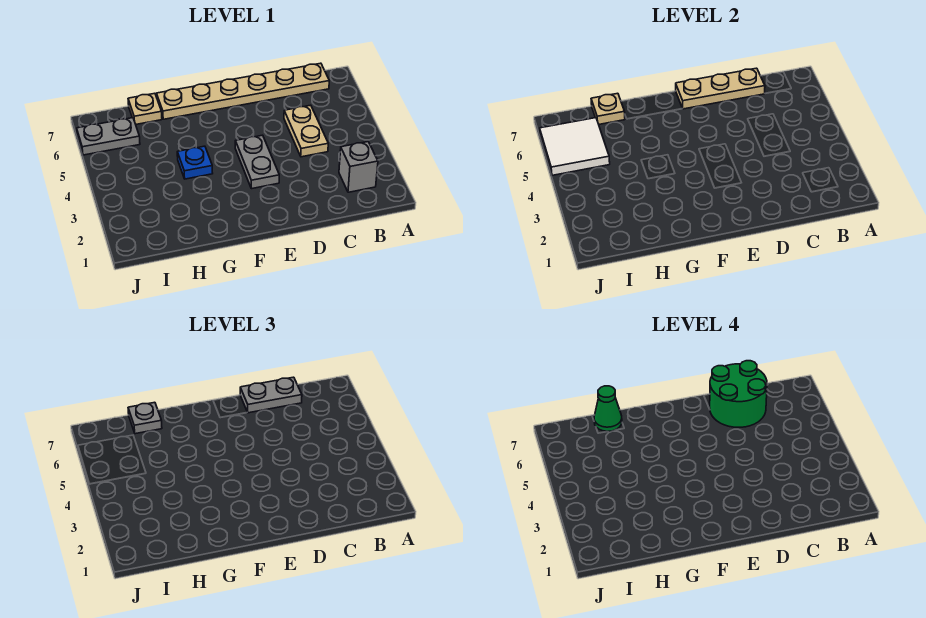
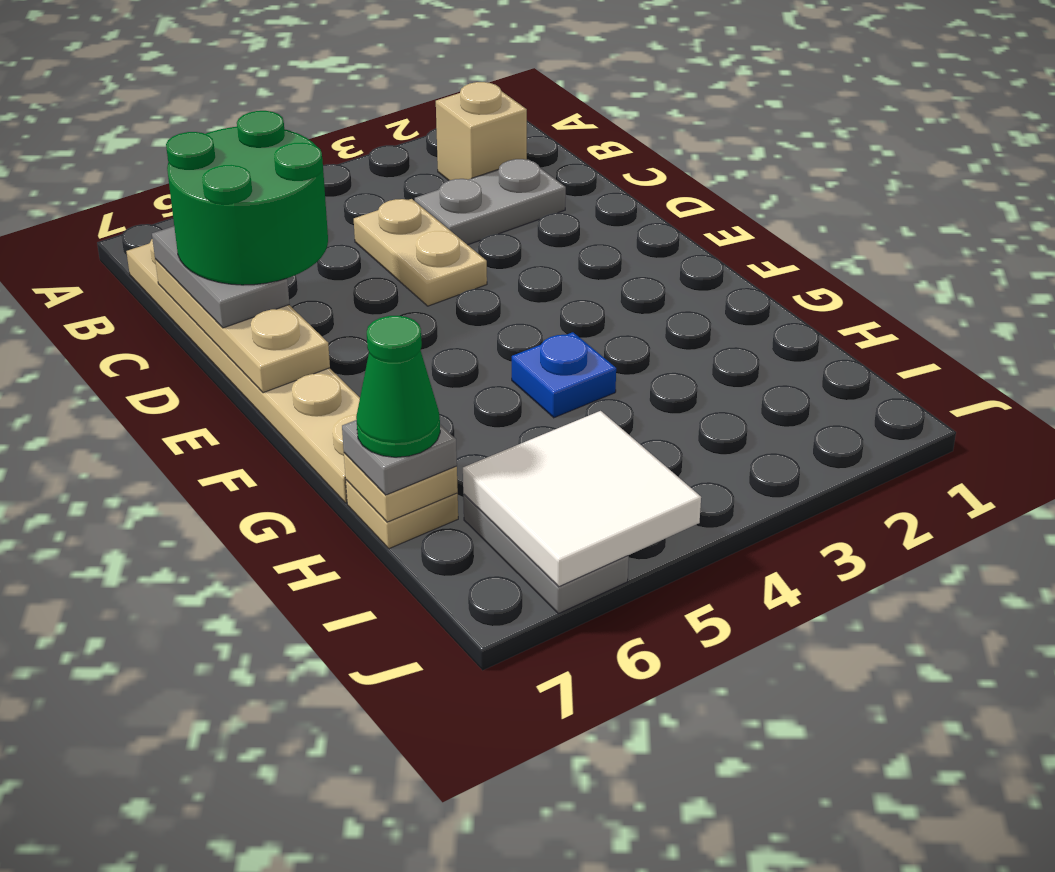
grey 1x1 brick [339,142,378,192] -> tan 1x1 brick [436,82,527,180]
tan 1x2 plate [284,105,328,157] -> tan 1x2 plate turned to [354,199,487,306]
grey 1x2 plate [235,135,279,189] -> grey 1x2 plate moved to [415,159,566,245]

